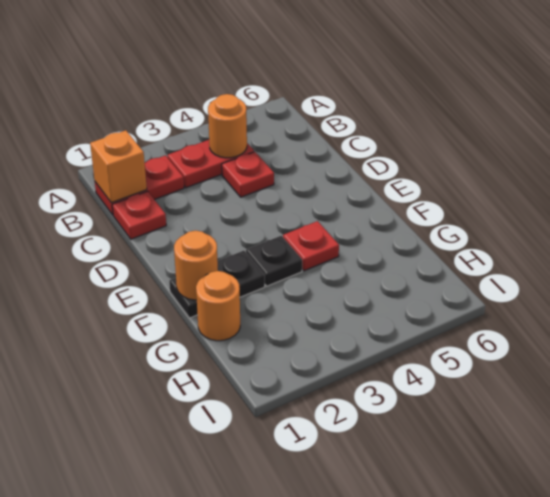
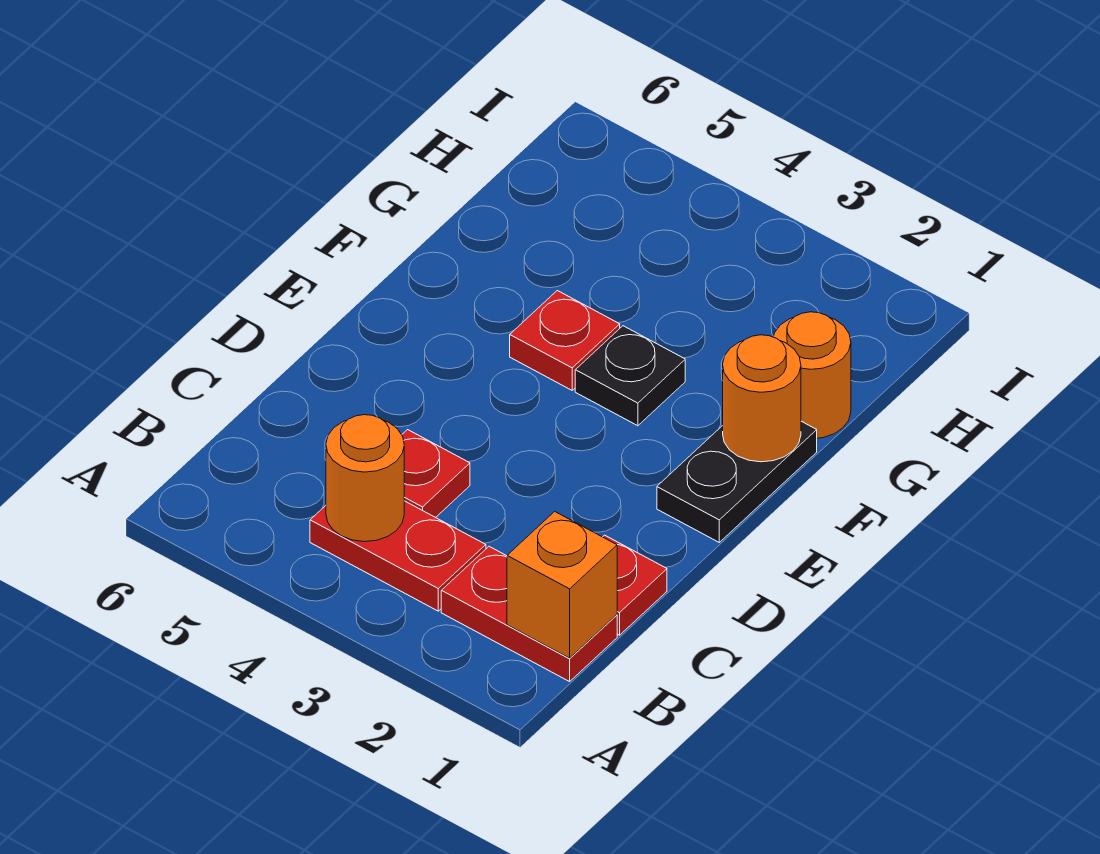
black 1x2 plate [169,251,265,318] -> black 1x2 plate turned to [657,421,817,542]

